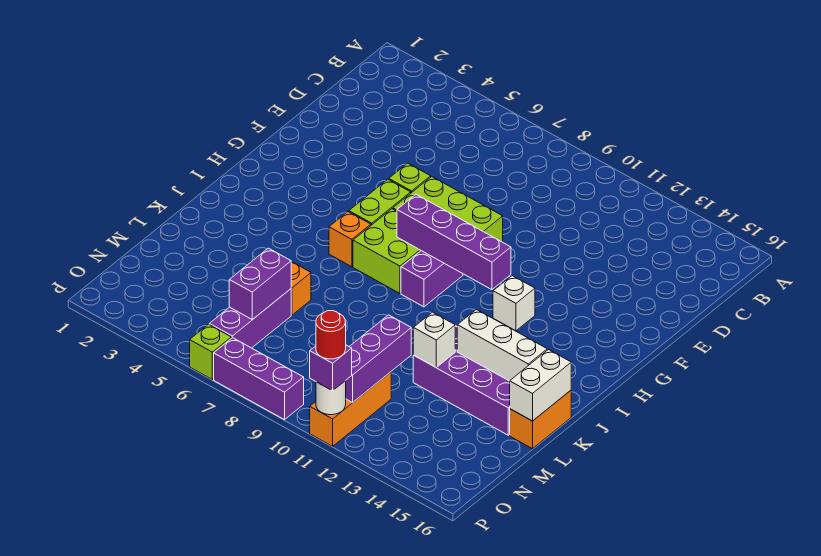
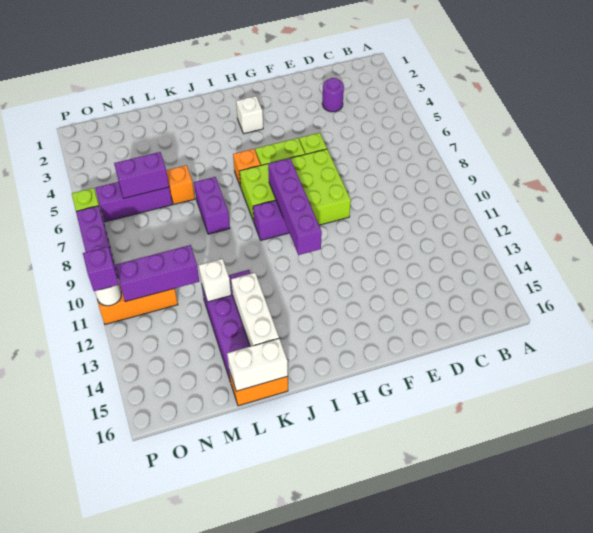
none -> purple 1x1 round brick [322,78,344,112]
white 1x1 brick [493,276,535,331] -> white 1x1 brick moved to [236,96,263,134]
none -> purple 1x2 brick [194,177,230,234]
red 1x1 round brick [316,311,346,359] -> none

